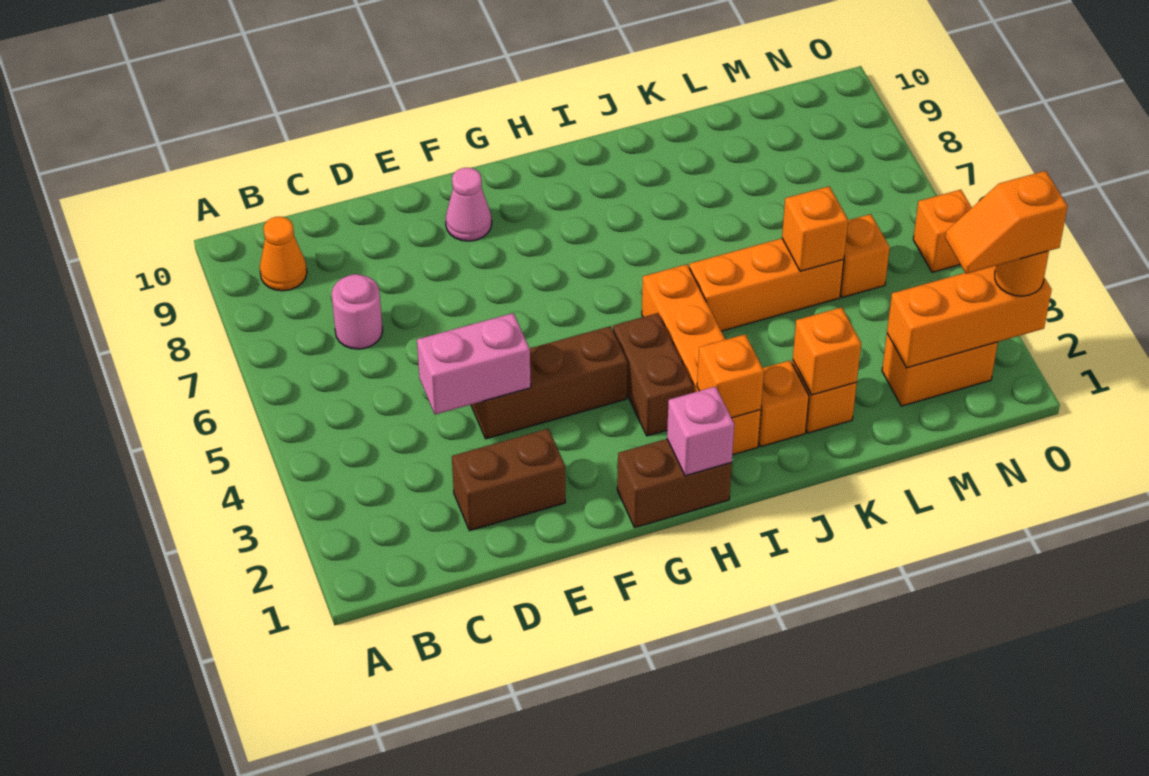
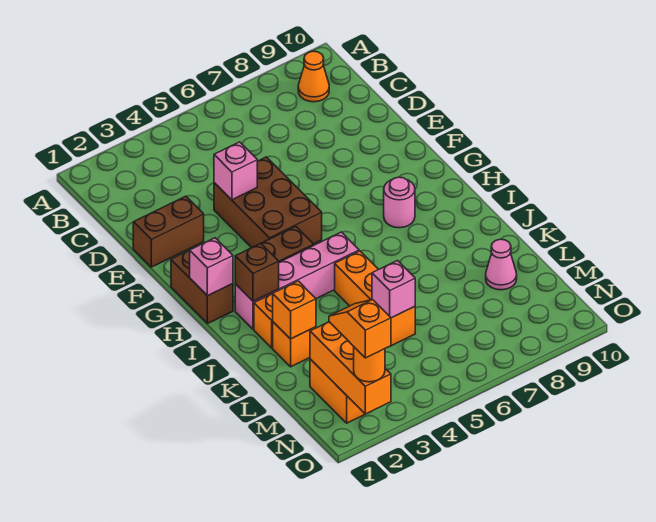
pink 1x1 round brick [332,274,383,349] -> pink 1x1 round brick moved to [384,177,415,228]
brown 1x2 brick [452,429,565,531] -> brown 1x2 brick turned to [133,196,204,267]
pink 1x2 brick [417,313,531,414] -> pink 1x1 brick [214,142,257,200]
brown 1x3 brick [471,326,627,439] -> brown 2x3 brick [214,157,322,248]
pink 1x1 cone [446,168,492,241] -> pink 1x1 cone moved to [486,239,517,290]
orange 1x4 brick [642,264,761,455] -> pink 1x4 brick [235,232,359,329]
orange 1x1 brick [697,334,764,418] -> brown 1x1 brick [235,243,279,301]
orange 1x1 brick [782,186,848,271] -> pink 1x1 brick [372,261,415,318]
orange 1x1 brick [840,214,890,297] -> none
orange 1x1 brick [913,190,972,272] -> none

